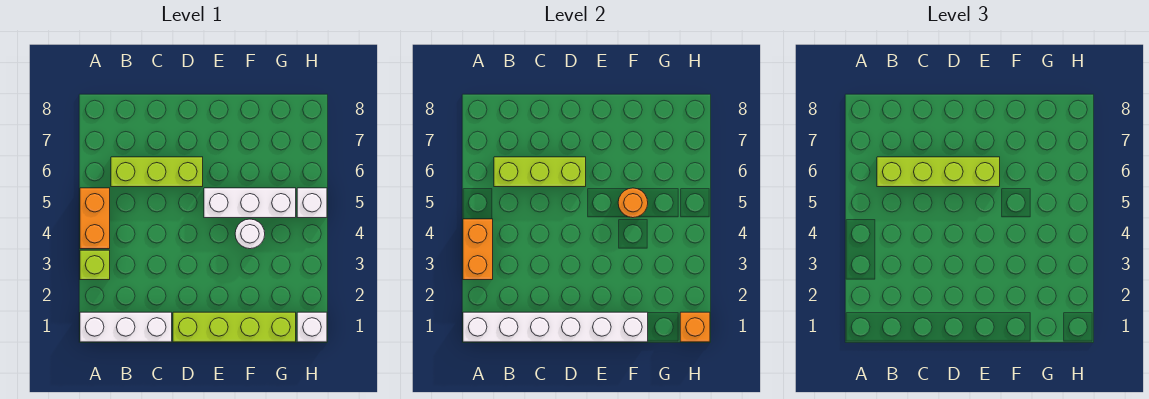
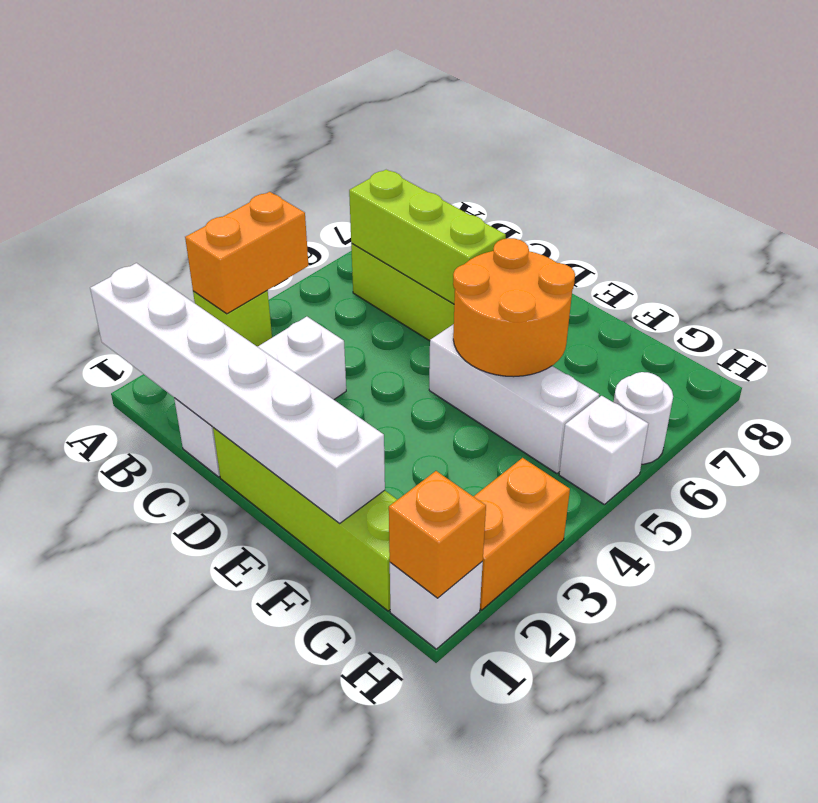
white 1x3 brick [80,312,172,342] -> white 1x3 brick turned to [174,317,346,477]
orange 1x2 brick [80,188,110,249] -> orange 1x2 brick moved to [473,458,570,610]
lime 1x4 brick [877,157,1000,187] -> none
white 1x1 round brick [235,219,265,249] -> white 1x1 round brick moved to [613,372,673,464]
orange 1x1 round brick [618,188,648,218] -> orange 2x2 round brick [453,238,575,377]

